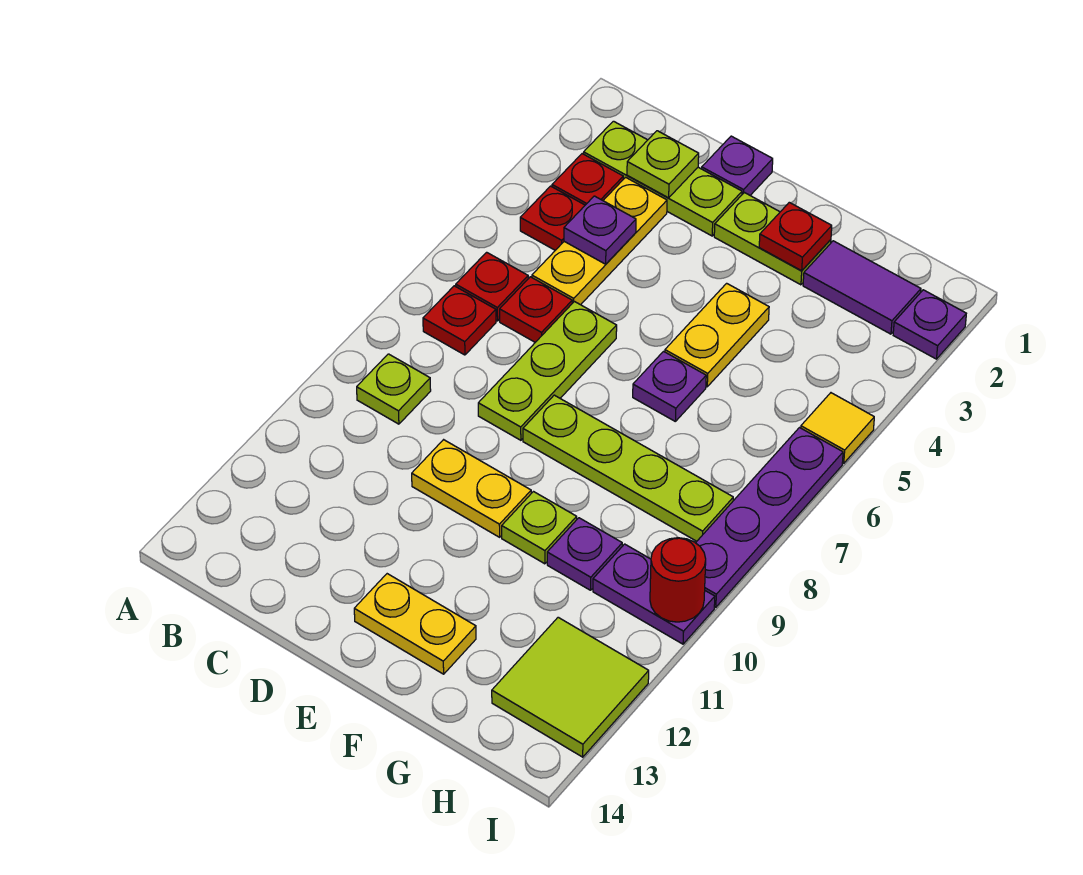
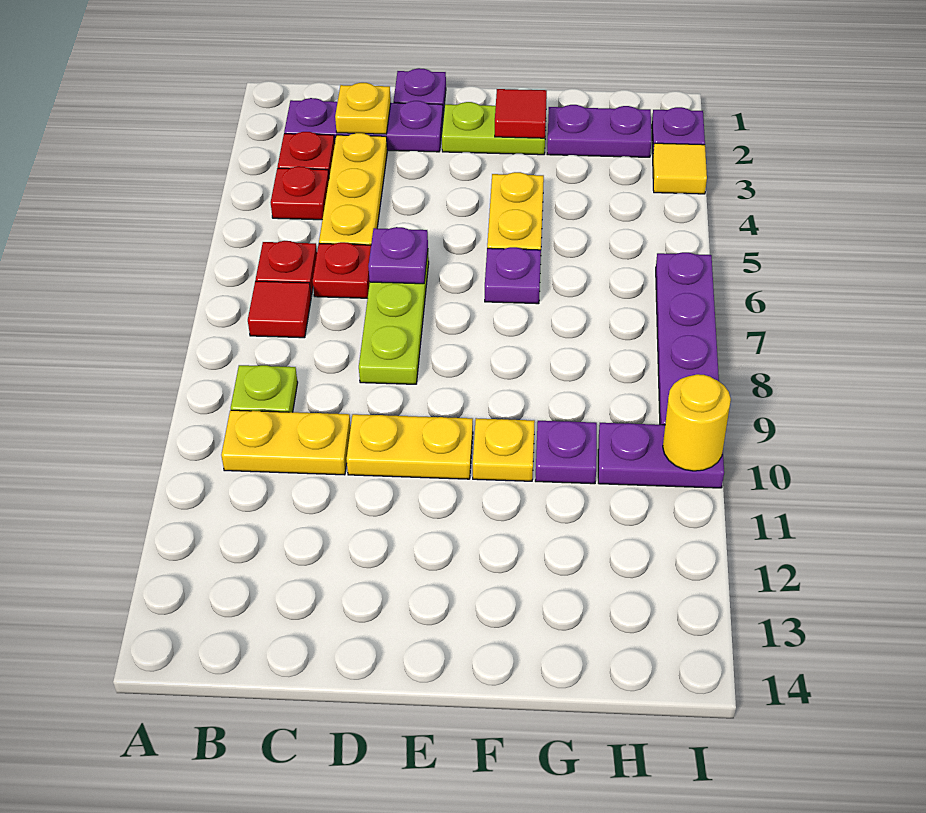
lime 1x3 plate [584,121,742,236] -> purple 1x3 plate [284,98,443,152]
red 1x1 plate [423,286,496,355] -> red 1x1 tile [248,281,311,338]
lime 1x1 plate [627,131,699,198] -> yellow 1x1 plate [335,83,391,134]
purple 1x1 plate [564,196,636,264] -> purple 1x1 plate moved to [368,227,428,284]
lime 1x4 plate [523,395,733,541] -> none
yellow 1x2 plate [354,574,476,674] -> yellow 1x2 plate moved to [221,410,351,475]
red 1x1 plate [759,202,832,271] -> red 1x1 tile [495,89,547,138]
lime 1x1 plate [502,492,577,564] -> yellow 1x1 plate [473,418,535,481]
purple 1x2 tile [803,241,921,334] -> purple 1x2 plate [547,105,651,157]
lime 2x2 tile [492,617,649,757] -> none
yellow 1x1 tile [801,393,874,463] -> yellow 1x1 tile moved to [653,143,707,194]
red 1x1 round brick [650,538,706,622] -> yellow 1x1 round brick [663,374,731,471]

